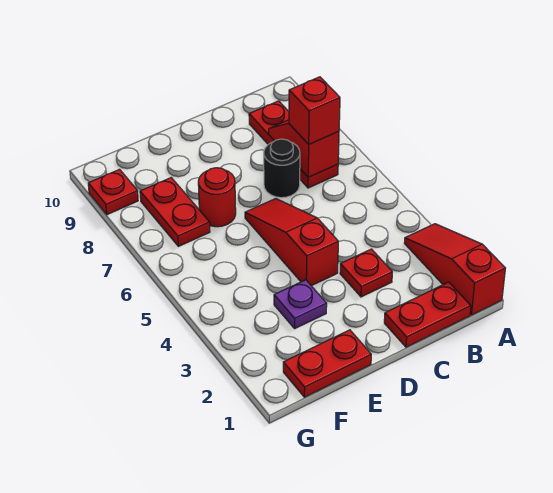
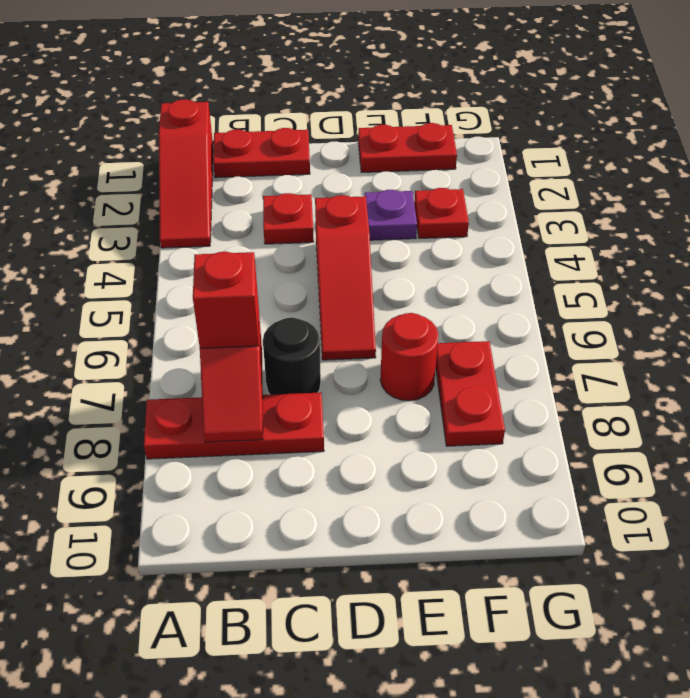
red 1x3 plate [249,101,338,188] -> red 1x3 plate turned to [144,393,324,459]
red 1x1 plate [88,169,138,215] -> red 1x1 plate moved to [414,188,469,238]

